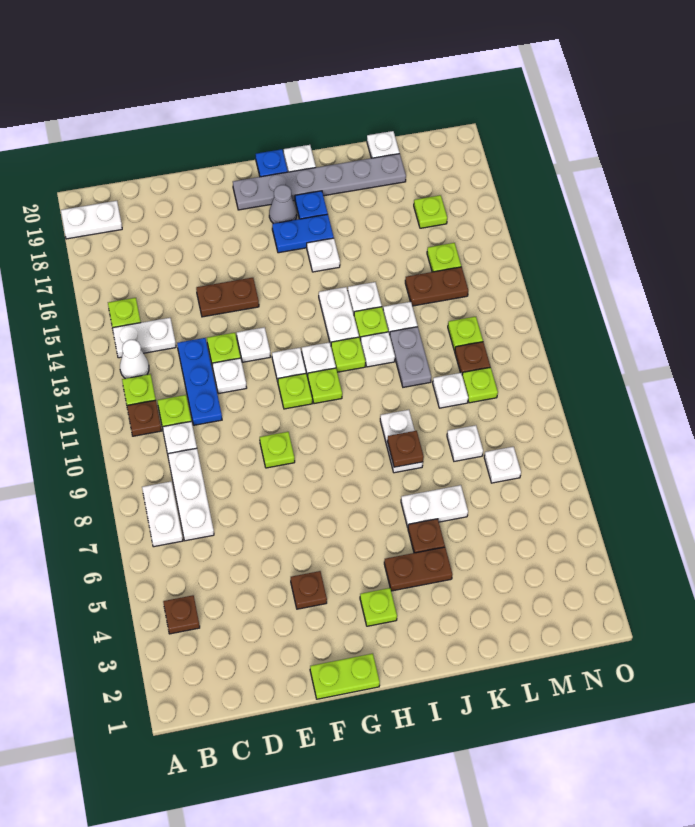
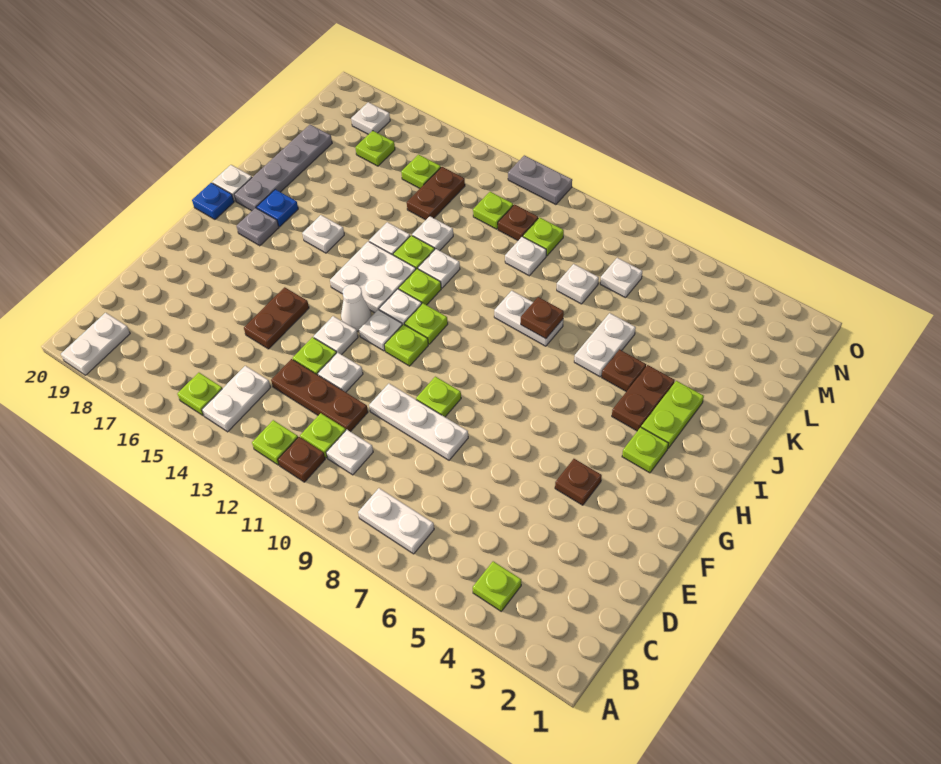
brown 1x1 plate [163,595,200,634] -> lime 1x1 plate [473,561,521,611]
white 1x1 cone [120,340,149,379] -> white 1x1 cone moved to [341,284,371,331]
white 1x3 plate [168,448,214,541] -> white 1x3 plate moved to [369,384,468,460]
blue 1x3 plate [177,338,222,425] -> brown 1x3 plate [271,359,368,432]
lime 1x2 plate [310,654,380,699] -> lime 1x2 plate moved to [641,381,704,448]
grey 1x6 plate [233,154,406,210] -> grey 1x4 plate [234,125,332,211]
blue 1x2 plate [272,214,334,253] -> none
grey 1x1 cone [269,185,297,224] -> grey 1x1 plate [237,208,279,246]
white 1x2 plate [319,287,359,345] -> white 2x2 plate [330,241,416,313]
grey 1x2 plate [390,327,431,387] -> grey 1x2 plate moved to [508,155,572,205]
white 1x1 plate [367,131,399,158] -> white 1x1 plate moved to [351,102,390,134]

